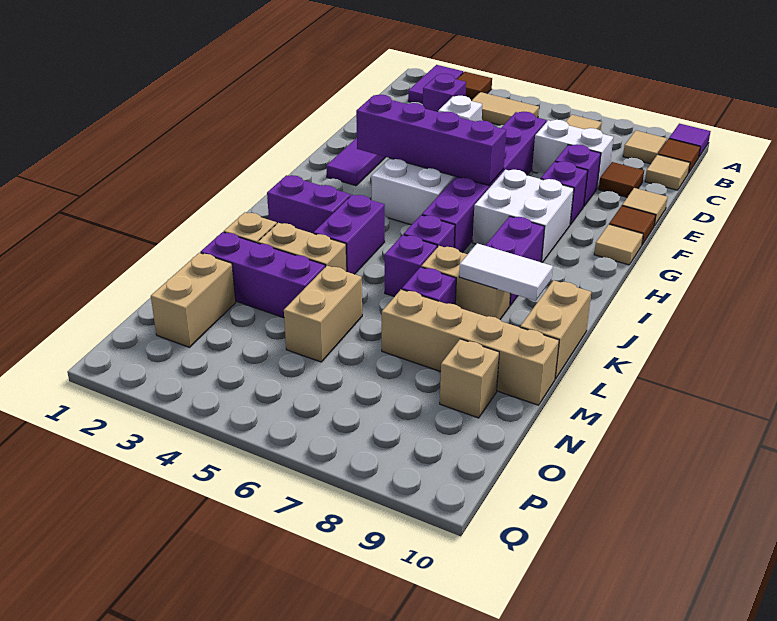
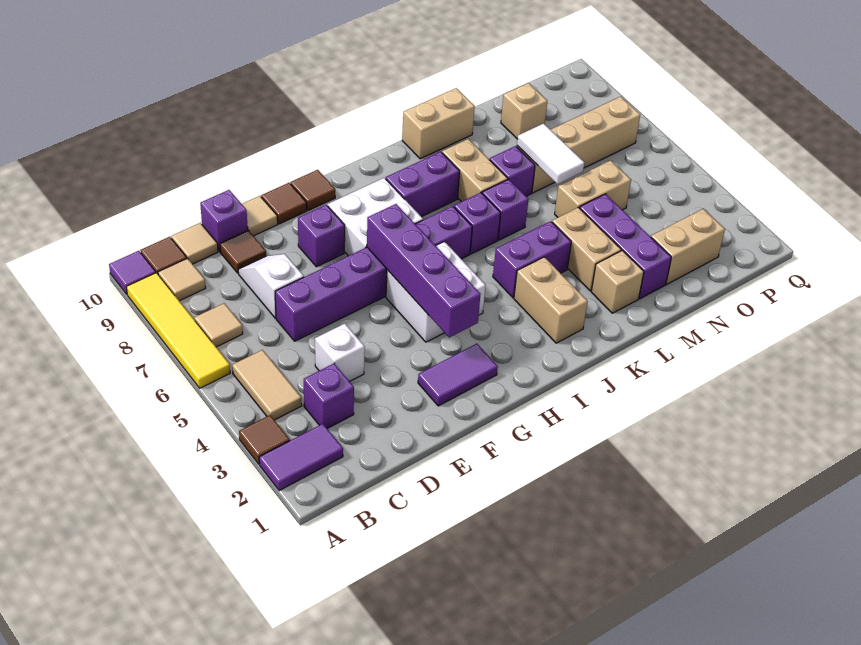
none -> yellow 1x4 tile [126,273,230,388]
white 1x2 brick [532,120,613,189] -> white 1x2 slope [238,254,304,318]
purple 1x1 brick [555,144,601,206] -> purple 1x1 brick moved to [200,190,248,251]
tan 1x1 tile [594,224,643,265] -> brown 1x1 tile [290,170,335,211]
purple 1x2 brick [267,175,351,234] -> tan 1x2 brick [514,257,588,343]
white 1x2 tile [459,243,553,301] -> white 1x2 tile moved to [517,124,584,184]
tan 1x4 brick [382,289,559,405] -> tan 1x4 brick turned to [516,97,640,193]

